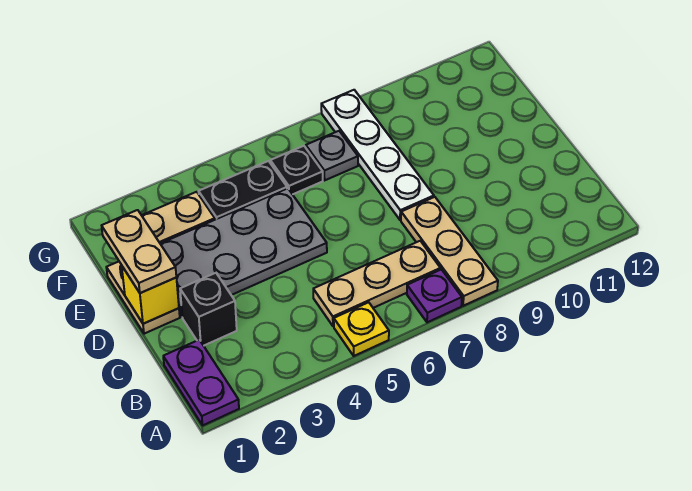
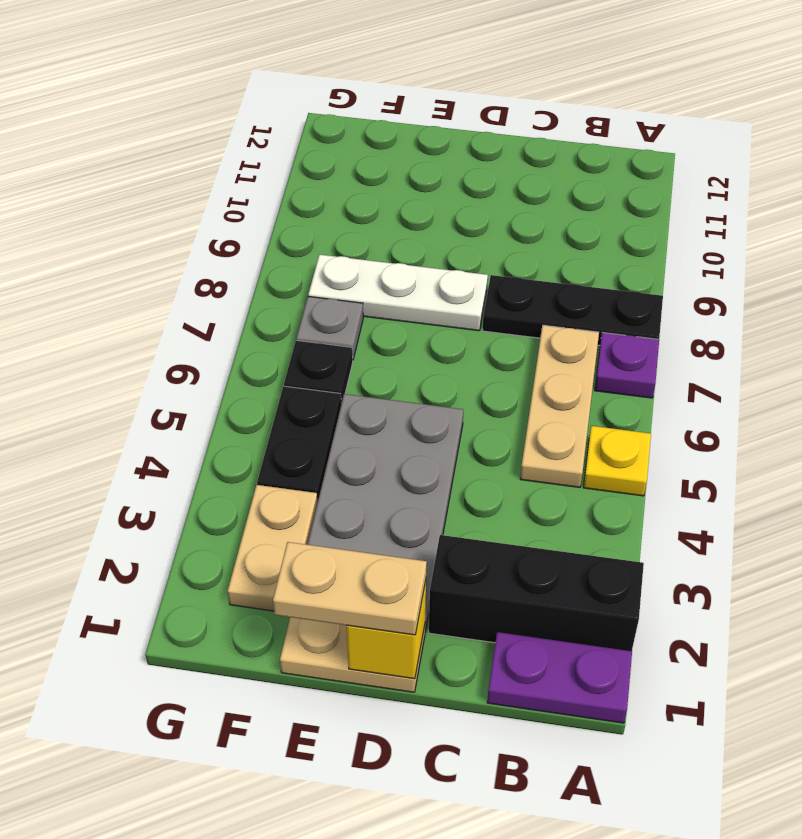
tan 1x3 plate [401,197,498,306] -> black 1x3 plate [482,275,663,346]
black 1x1 brick [180,273,237,346] -> black 1x3 brick [429,535,644,651]
white 1x4 plate [321,90,434,220] -> white 1x3 plate [308,255,488,331]

